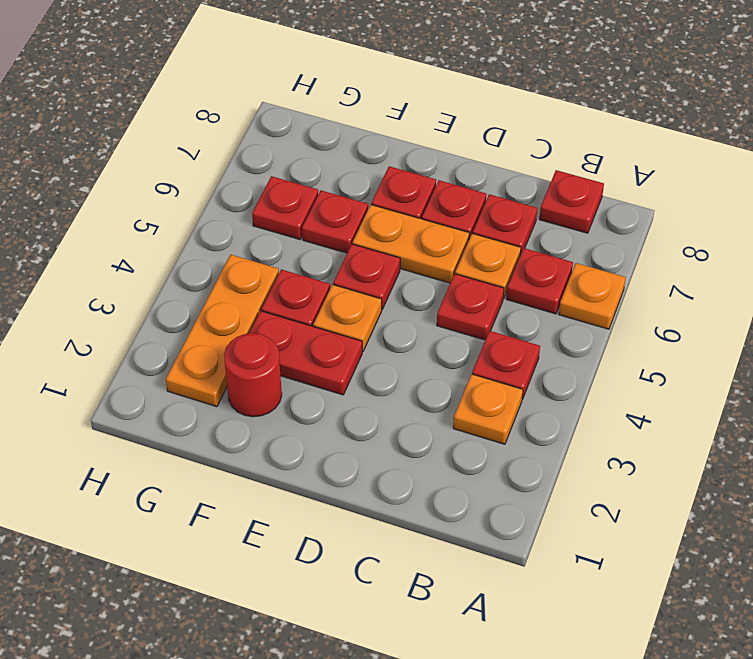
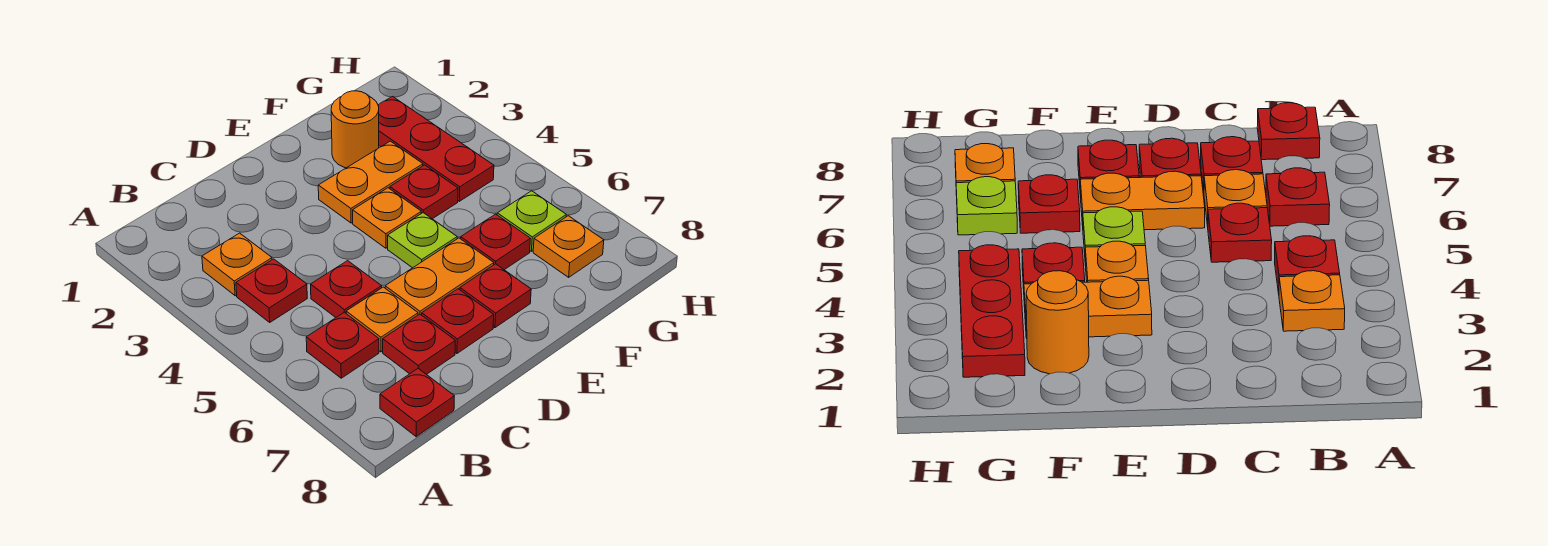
orange 1x1 plate [559,263,626,329] -> orange 1x1 plate moved to [533,216,604,277]
red 1x2 plate [250,311,362,395] -> orange 1x2 plate [318,141,423,223]
red 1x1 plate [333,244,400,309] -> lime 1x1 plate [388,213,457,268]
red 1x1 round brick [224,333,282,417] -> orange 1x1 round brick [331,91,379,168]
orange 1x3 plate [166,255,279,407] -> red 1x3 plate [378,97,494,201]
red 1x1 plate [252,176,318,239] -> lime 1x1 plate [497,191,566,251]

